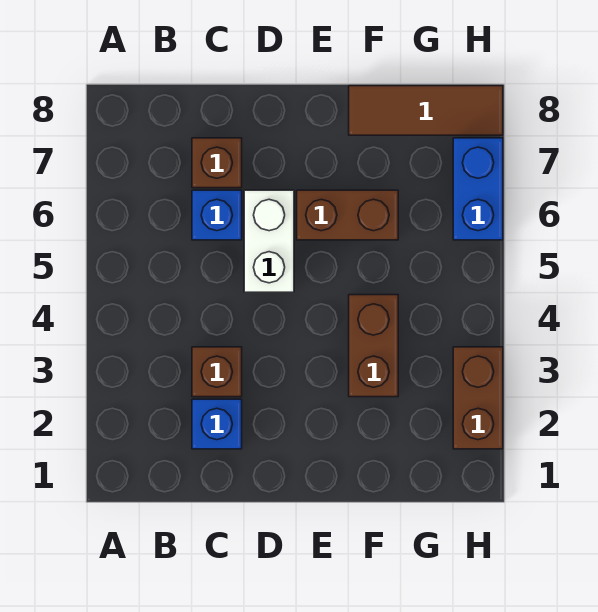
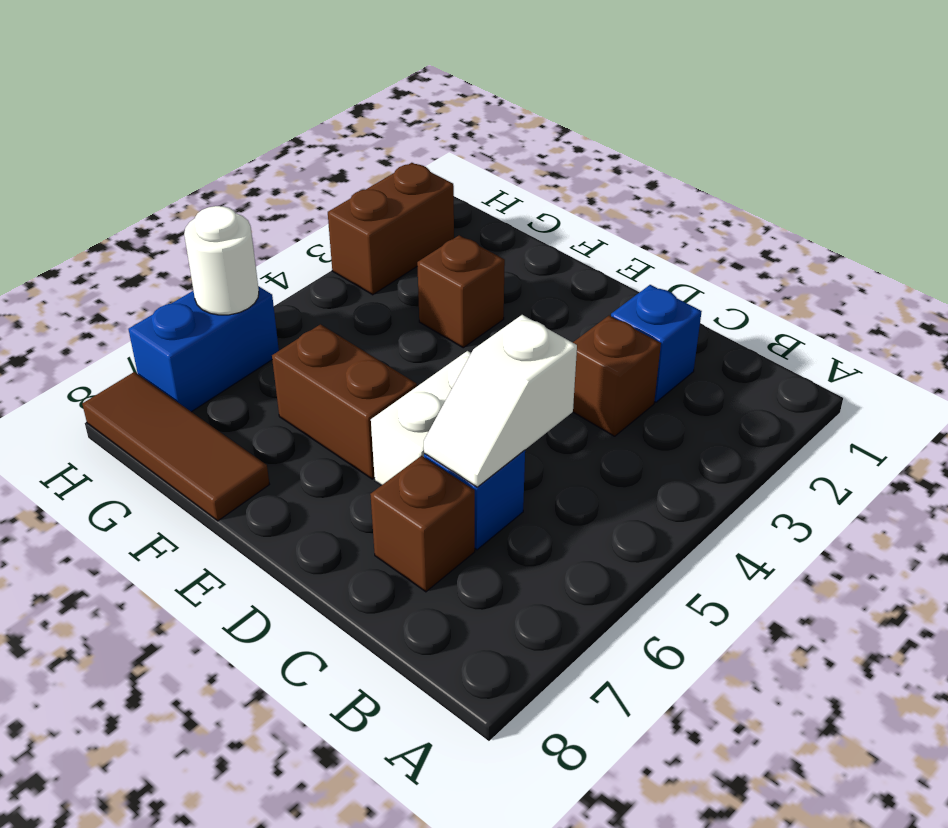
none -> white 1x2 slope [424,315,577,487]
brown 1x2 brick [349,295,398,397] -> brown 1x1 brick [417,235,505,348]
none -> white 1x1 round brick [184,206,259,315]

